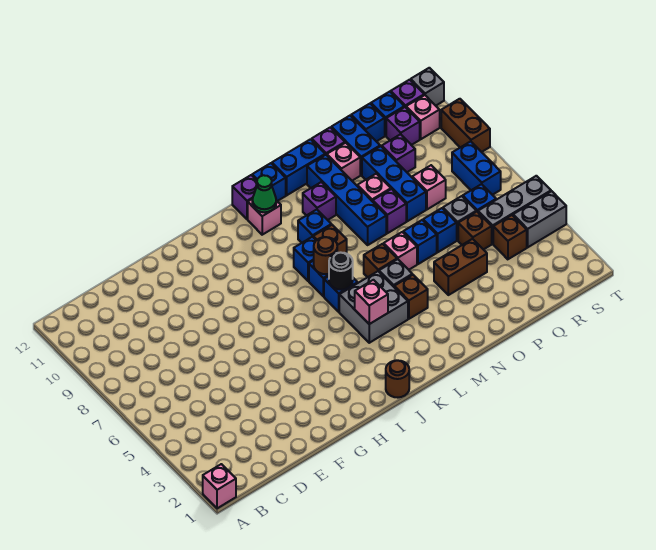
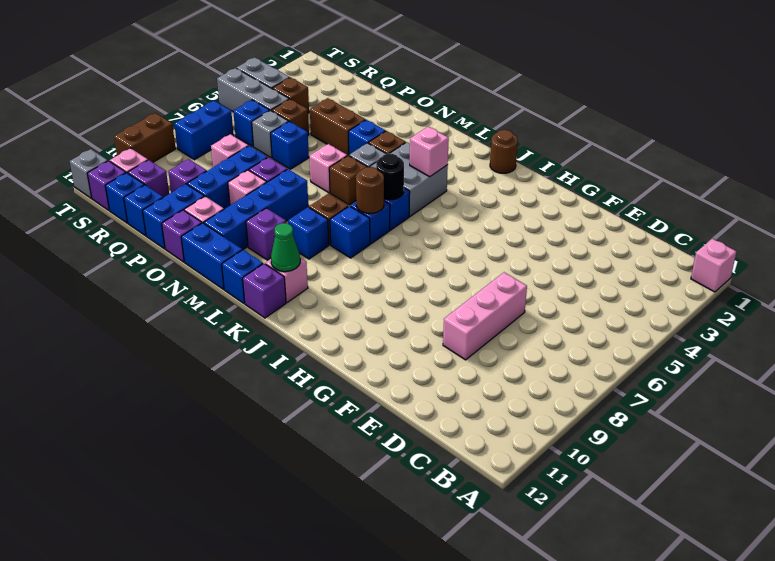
none -> pink 1x3 brick [443,272,527,360]
blue 1x1 brick [403,220,437,264] -> blue 1x1 brick moved to [348,120,386,155]

